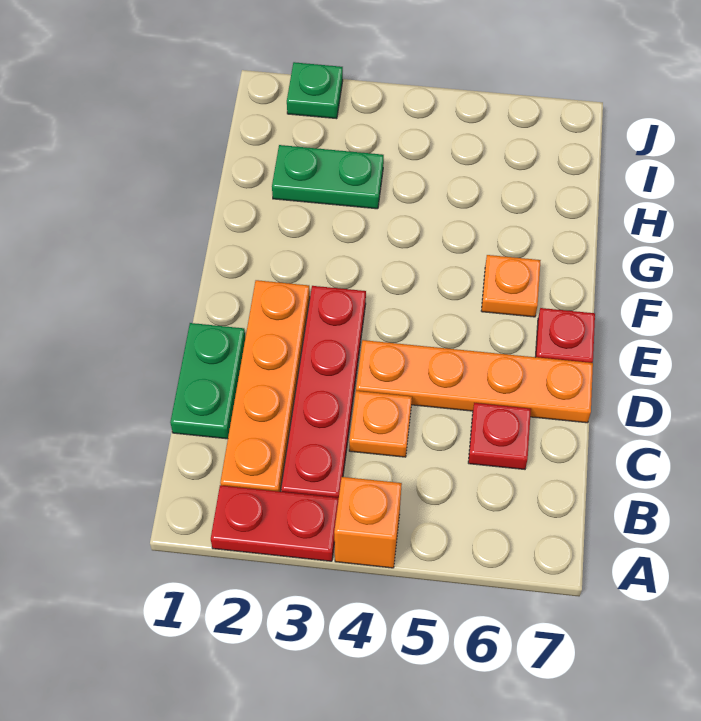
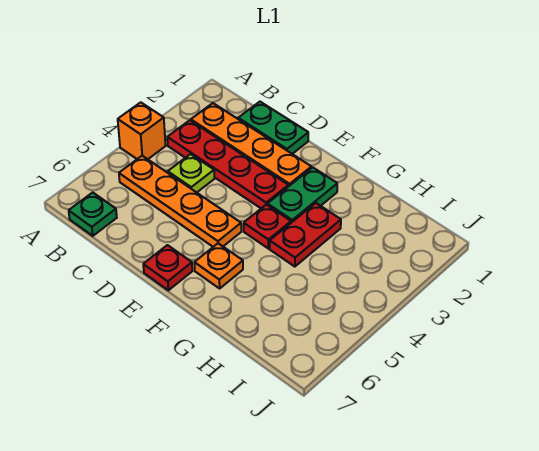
red 1x2 plate [211,485,339,561] -> red 1x2 plate moved to [270,203,341,267]
orange 1x1 plate [349,391,412,457] -> lime 1x1 plate [168,154,214,192]
red 1x1 plate [468,403,531,469] -> red 1x1 plate moved to [244,205,291,248]
orange 1x4 plate [356,340,593,423] -> orange 1x4 plate turned to [119,156,241,247]
green 1x2 plate [272,145,384,209] -> green 1x2 plate moved to [267,167,337,223]
green 1x1 plate [287,62,343,119] -> green 1x1 plate moved to [69,192,117,236]

